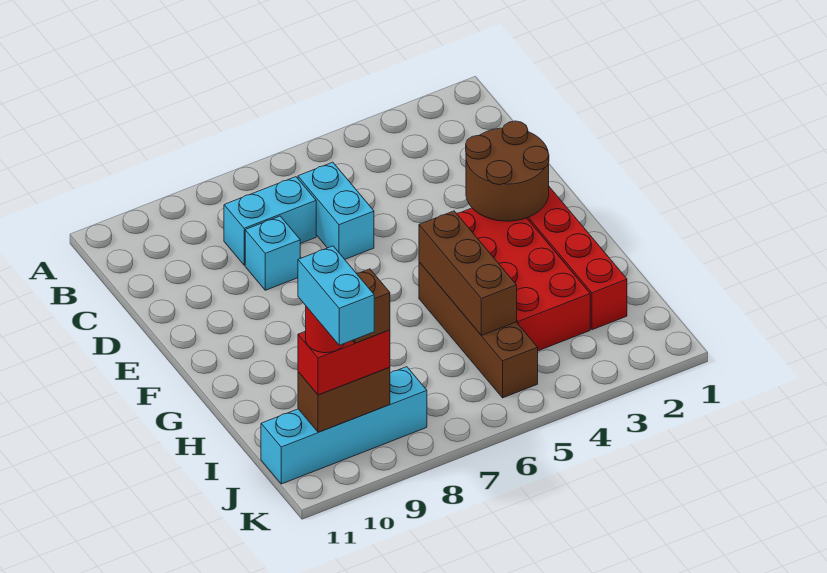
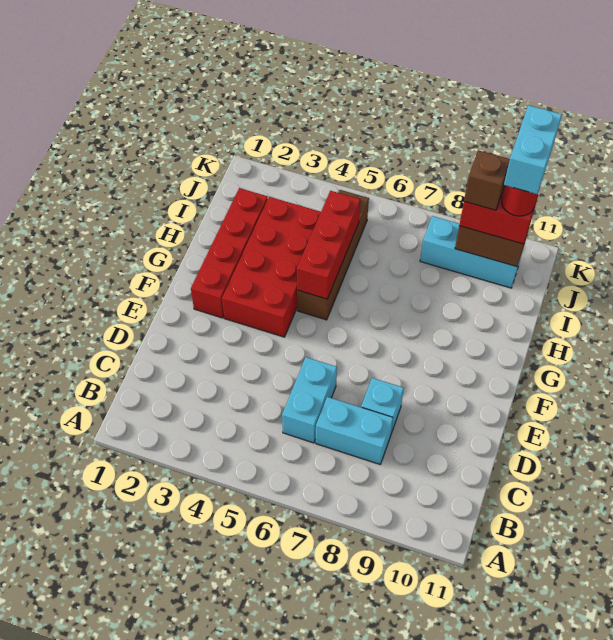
brown 2x2 round brick [466,121,549,221] -> none
brown 1x3 brick [419,211,517,335] -> red 1x3 brick [297,191,360,299]
cyan 1x4 brick [261,367,427,484] -> cyan 1x3 brick [420,216,523,288]

